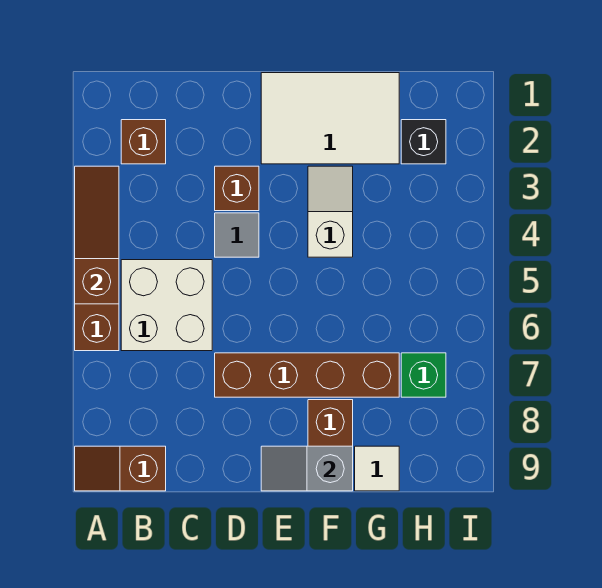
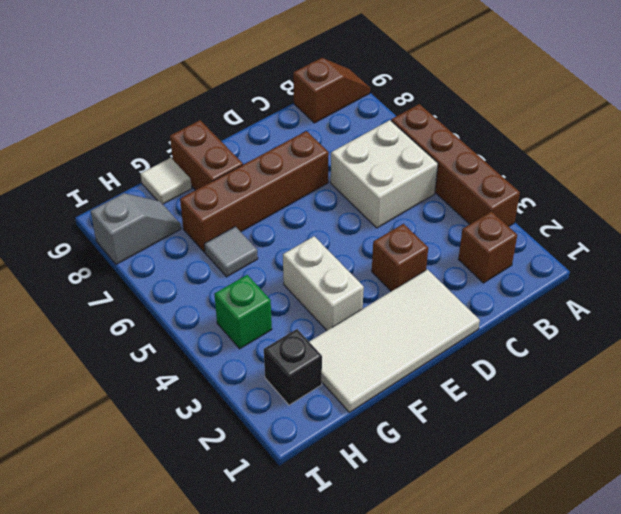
brown 1x3 slope [75,166,119,304] -> none
grey 1x1 tile [215,213,259,257] -> grey 1x1 tile moved to [204,227,258,277]
white 2x3 tile [261,73,399,164] -> white 2x4 tile [309,269,480,412]
grey 1x2 slope [261,446,353,491] -> grey 1x2 slope moved to [91,193,181,264]
white 1x2 slope [308,166,353,257] -> white 1x2 brick [283,236,364,330]
green 1x1 brick [401,353,446,397] -> green 1x1 brick moved to [214,275,272,349]

